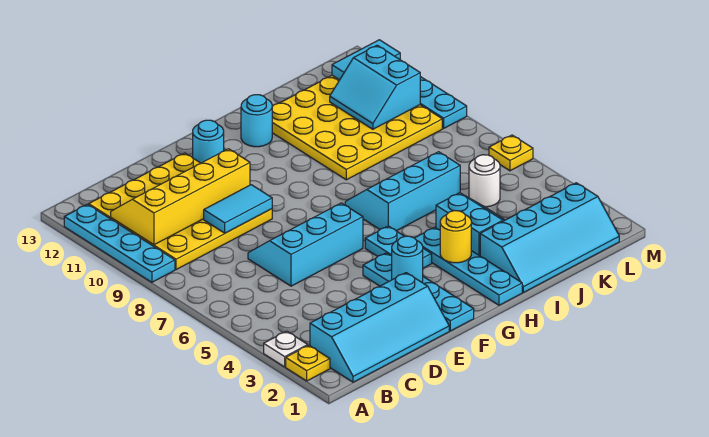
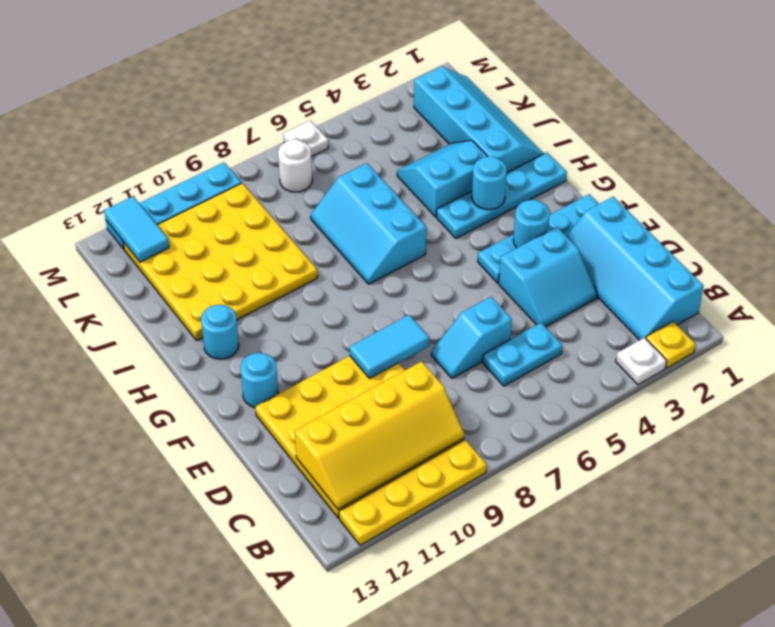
cyan 1x4 plate [64,204,175,282] -> yellow 1x4 plate [339,440,487,545]
cyan 2x4 slope [310,273,449,382] -> cyan 2x4 slope turned to [566,197,704,340]
yellow 2x4 slope [111,149,250,245] -> yellow 2x4 slope turned to [295,361,464,509]
cyan 2x3 slope [248,203,363,286] -> cyan 1x2 slope [431,297,512,378]
cyan 1x2 tile [204,185,272,233] -> cyan 1x2 tile turned to [349,315,429,379]
cyan 1x2 plate [365,226,432,268] -> cyan 1x2 plate moved to [483,323,562,386]
yellow 1x1 round brick [440,211,471,263] -> cyan 1x1 round brick [472,156,507,210]
white 1x1 round brick [469,155,500,207] -> white 1x1 round brick moved to [278,139,312,192]
cyan 2x2 slope [330,45,420,129] -> cyan 2x2 slope moved to [499,227,597,327]
yellow 1x1 plate [489,135,533,171] -> white 1x1 plate [283,120,328,157]

